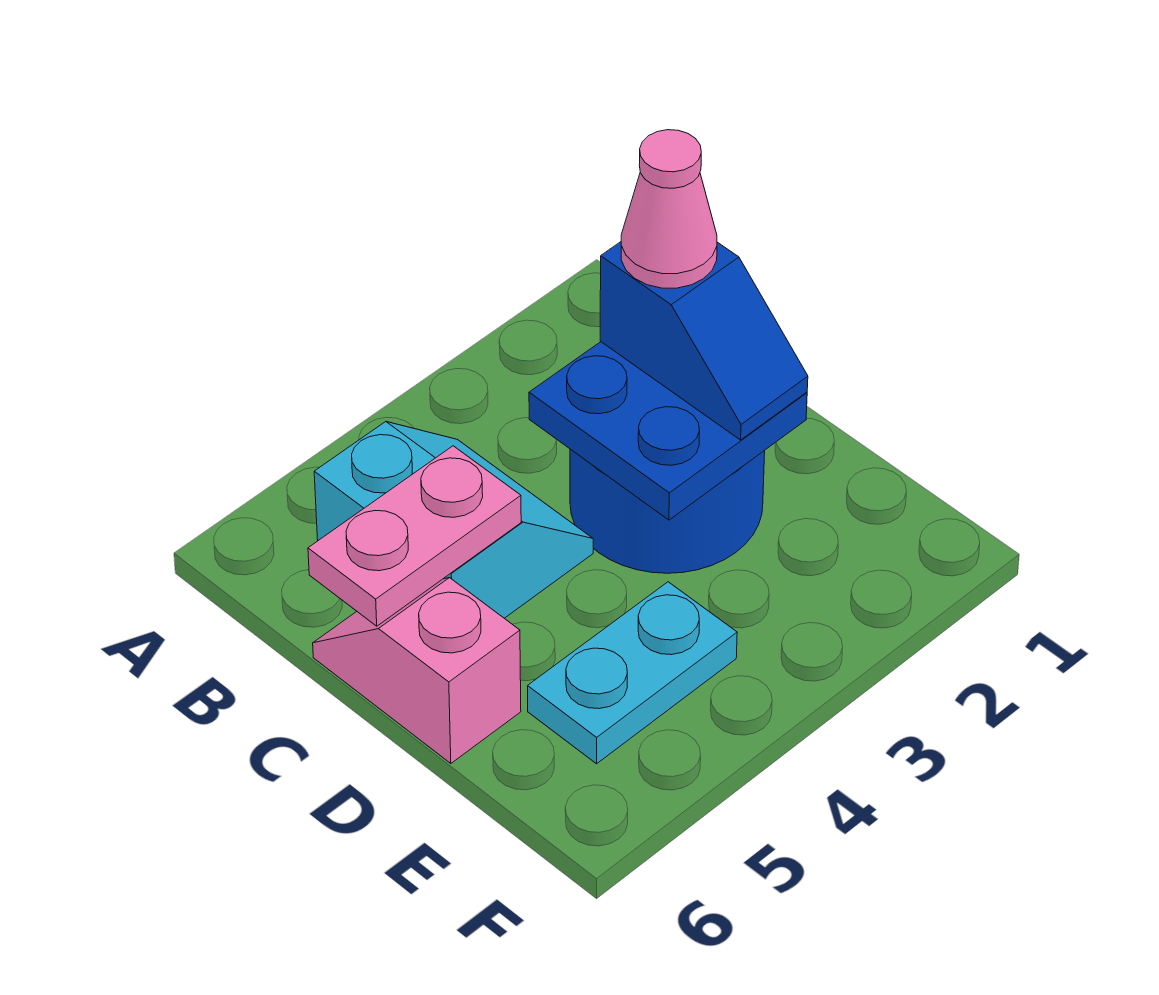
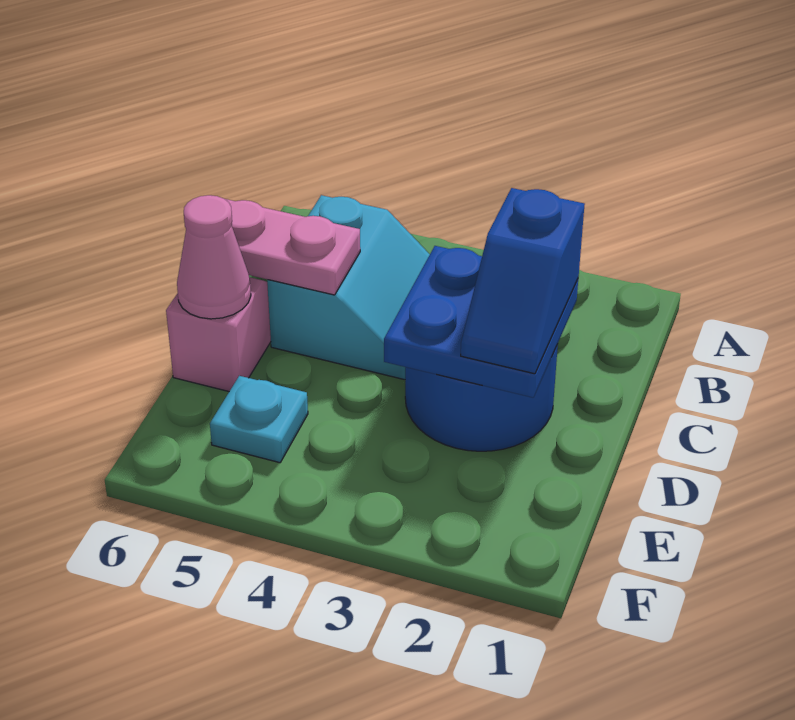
pink 1x1 cone [621,130,717,288] -> pink 1x1 cone moved to [177,195,251,319]
cyan 1x2 plate [528,582,737,764] -> cyan 1x1 plate [210,376,308,463]

